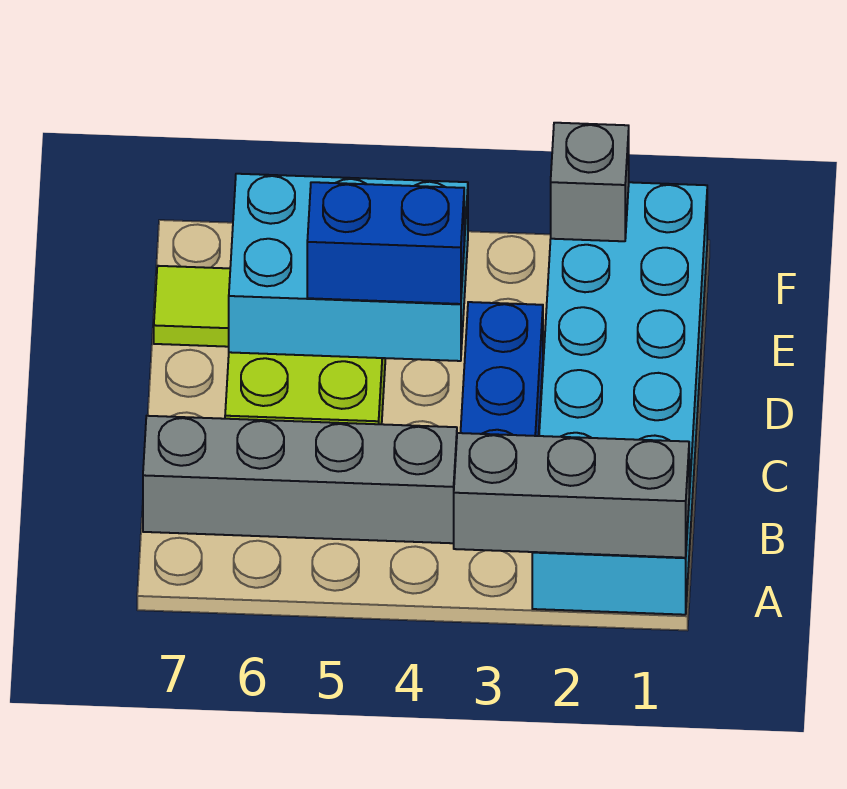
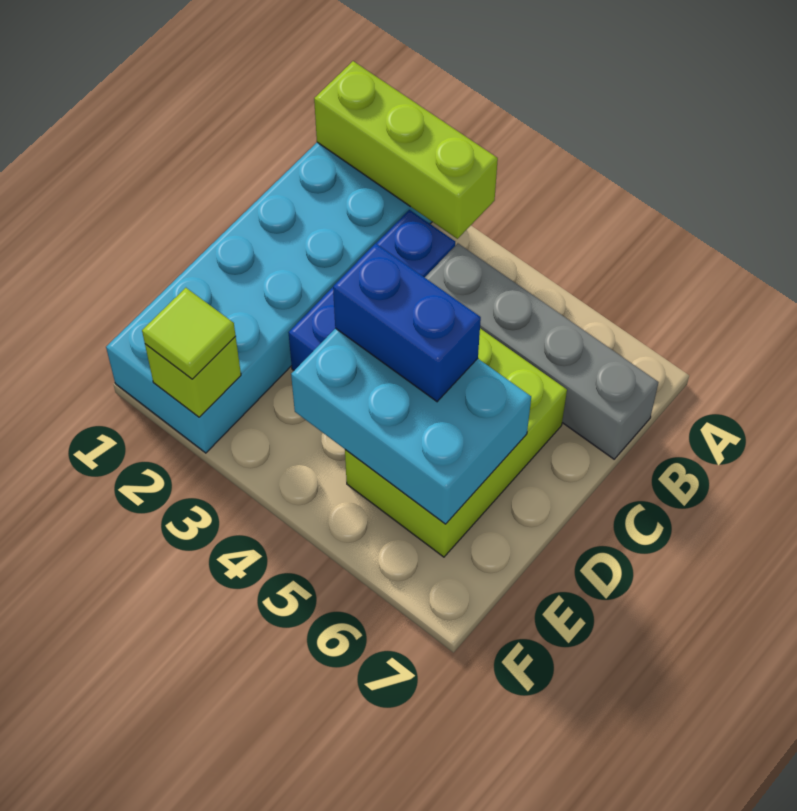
grey 1x3 brick [454,433,689,558] -> lime 1x3 brick [314,61,498,239]
lime 1x1 tile [154,266,230,347] -> lime 1x1 tile moved to [142,288,236,379]
grey 1x1 brick [551,123,629,241] -> lime 1x1 brick [145,337,241,417]

